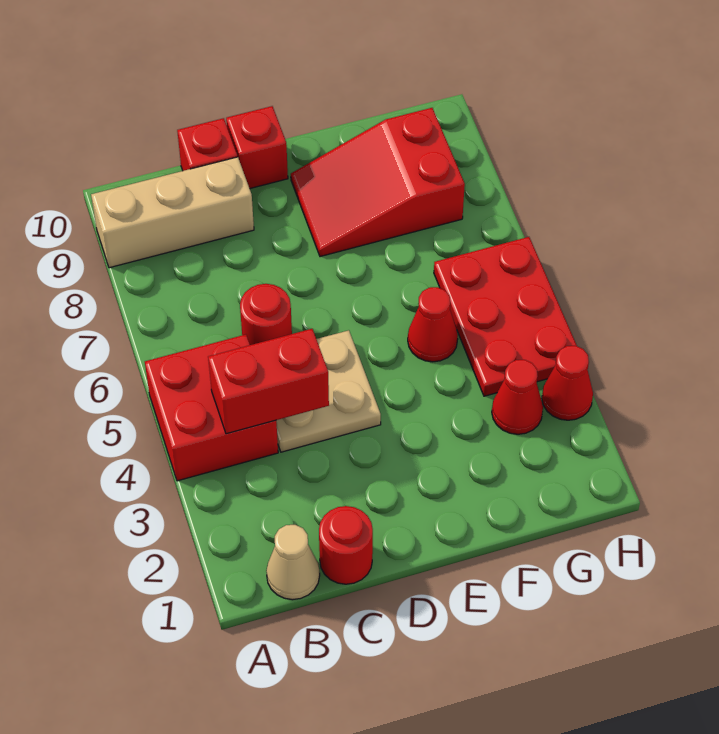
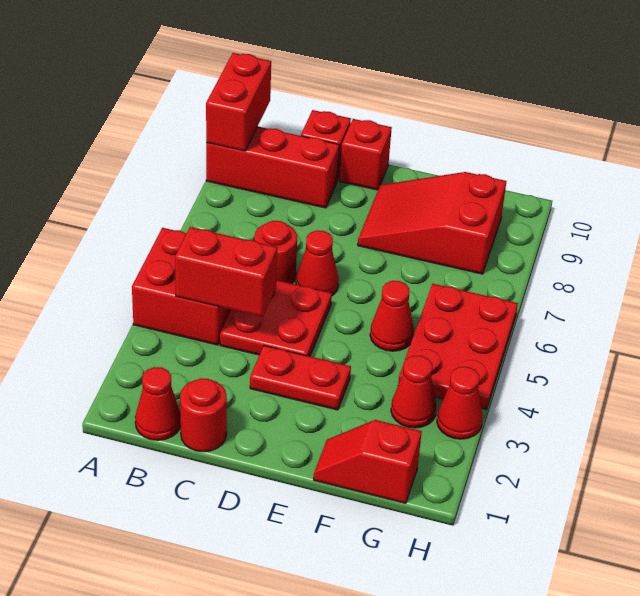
tan 1x3 brick [91,157,254,268] -> red 1x3 brick [206,126,339,208]
none -> red 1x2 brick [206,53,271,151]
tan 1x1 cone [266,525,320,600] -> red 1x1 cone [135,367,181,440]
tan 2x2 plate [276,330,381,452] -> red 2x2 plate [220,280,332,356]
none -> red 1x2 plate [250,346,351,410]
none -> red 1x1 cone [296,230,339,295]
none -> red 1x2 slope [314,420,422,503]

